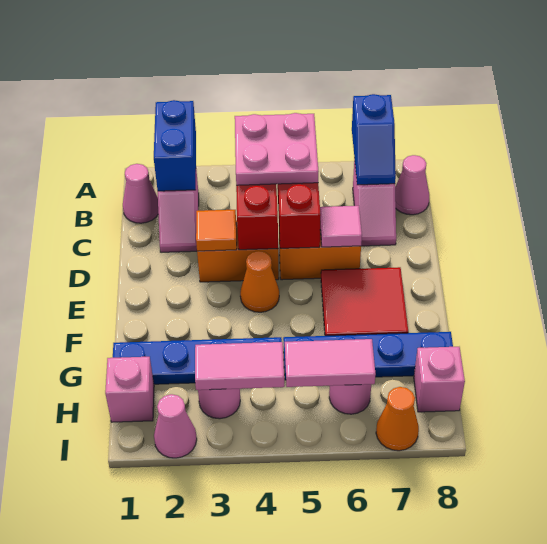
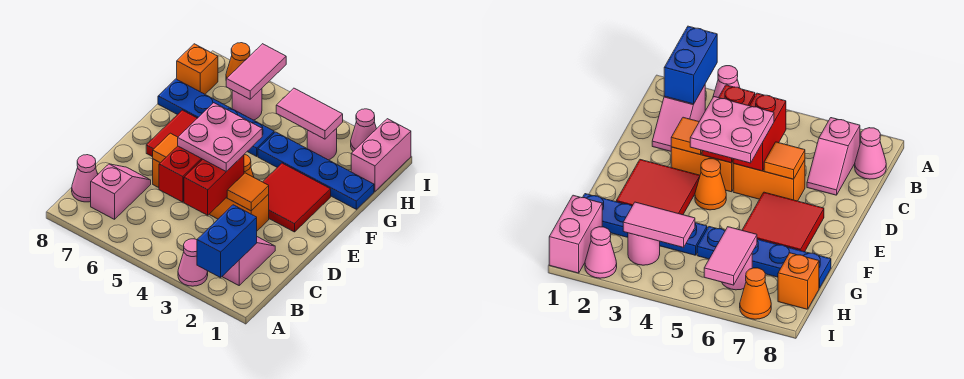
blue 1x2 slope [352,94,396,185] -> none
pink 1x1 cone [123,164,158,223] -> pink 1x1 cone moved to [178,239,208,286]
pink 2x2 plate [235,113,319,185] -> pink 2x2 plate moved to [178,103,262,172]
pink 1x1 tile [320,206,362,247] -> orange 1x1 tile [153,133,178,163]
none -> red 2x2 tile [263,163,331,232]
pink 1x1 brick [105,357,154,422] -> pink 1x2 brick [351,119,411,192]
pink 1x2 tile [285,339,376,387] -> pink 1x2 tile turned to [226,44,286,99]
pink 1x1 brick [414,347,465,412] -> orange 1x1 brick [177,44,218,94]

